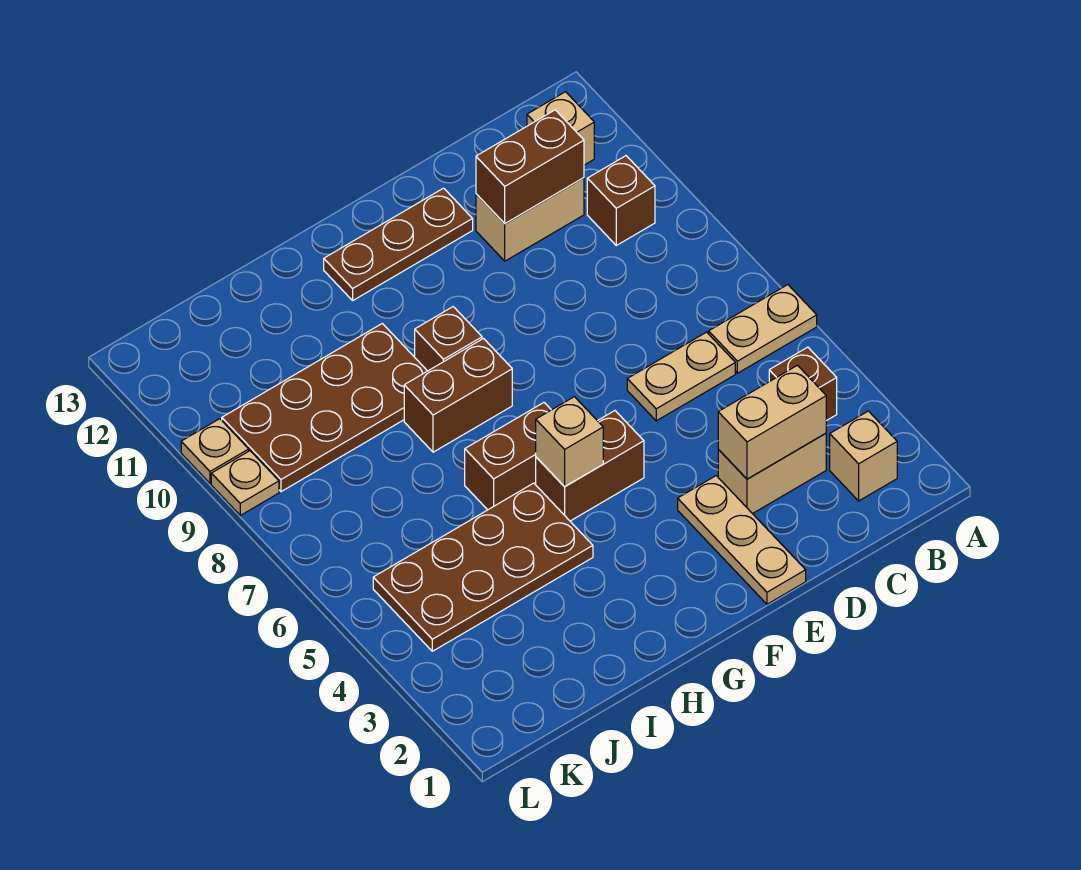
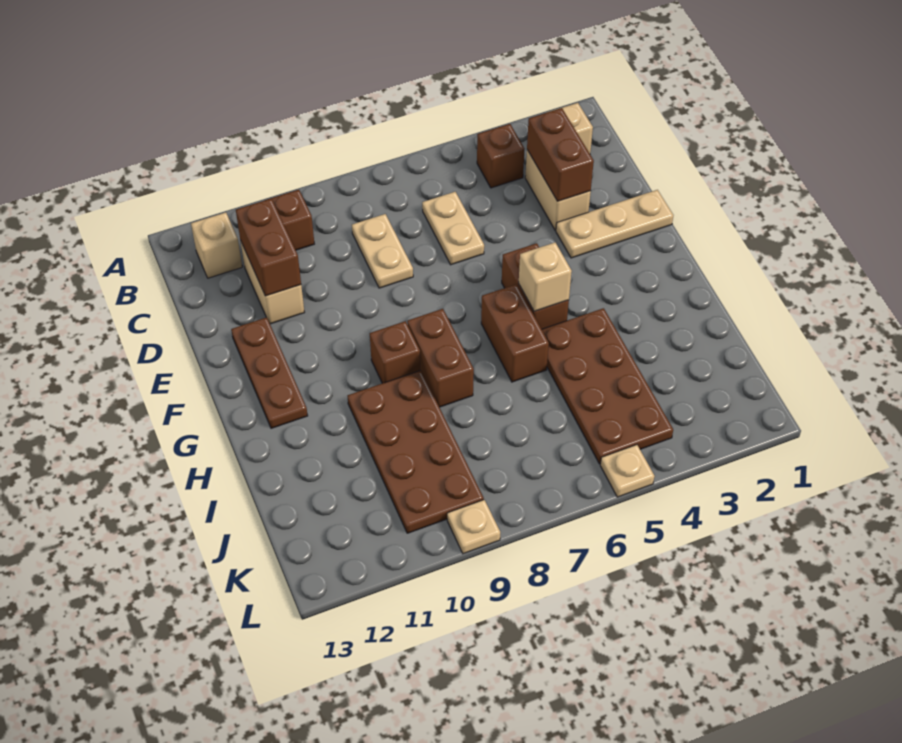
tan 1x2 plate [709,285,817,373] -> tan 1x2 plate moved to [352,214,413,288]
tan 1x2 brick [718,365,826,479] -> brown 1x2 brick [527,108,594,201]
tan 1x1 plate [181,419,249,483] -> tan 1x1 plate moved to [600,445,655,497]

